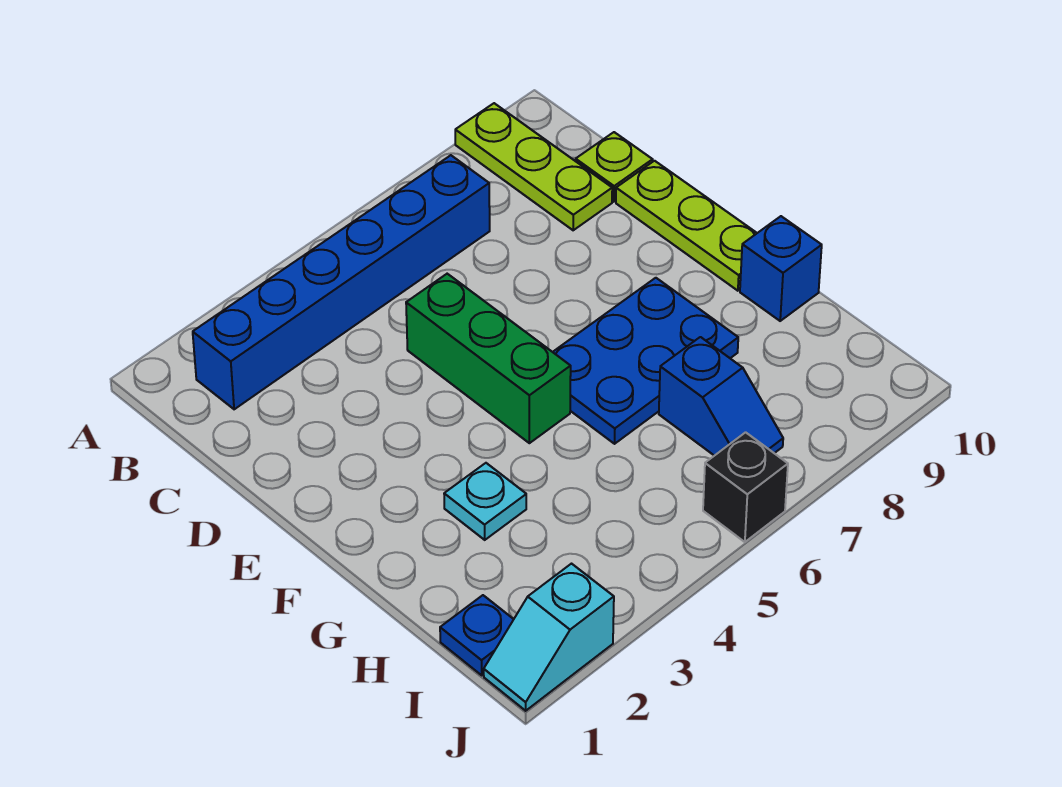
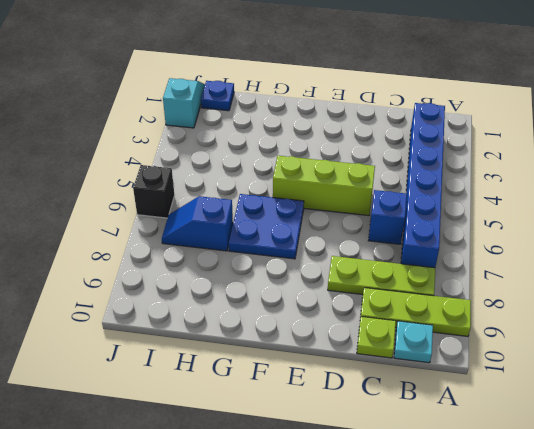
green 1x3 brick [406,274,571,443] -> lime 1x3 brick [273,156,375,216]
lime 1x3 plate [616,161,757,291] -> lime 1x3 plate moved to [328,256,435,296]
blue 2x3 plate [553,278,738,444] -> blue 2x2 plate [229,194,304,259]
cyan 1x1 plate [444,463,526,540] -> cyan 1x1 plate moved to [394,321,433,363]
blue 1x1 brick [740,216,822,321] -> blue 1x1 brick moved to [368,190,407,244]

